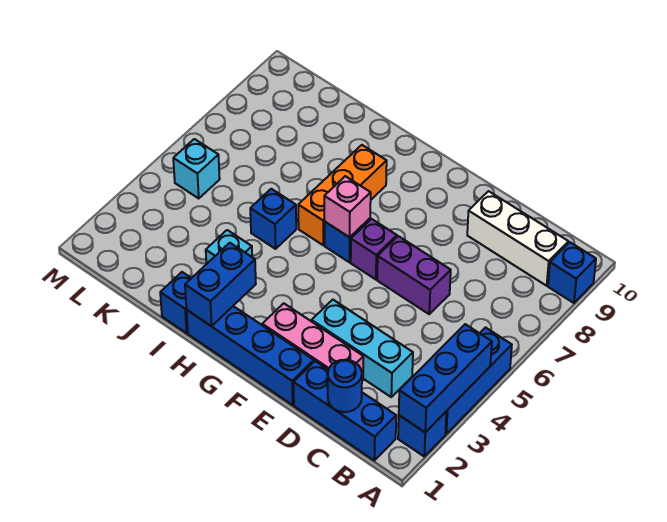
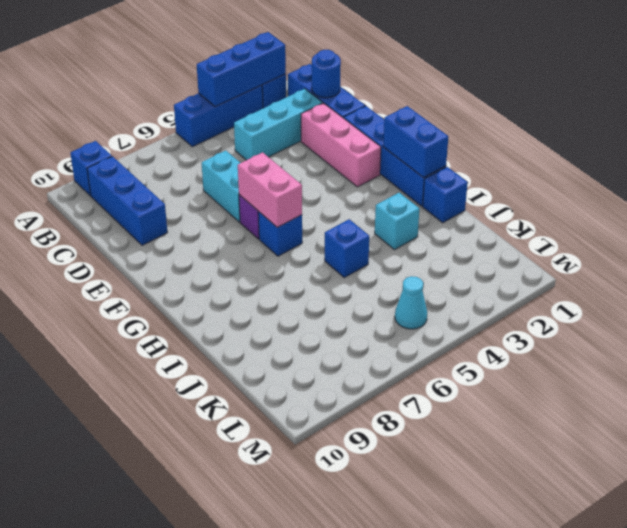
white 1x3 brick [467,191,568,286] -> blue 1x3 brick [87,156,167,245]
cyan 1x3 brick [312,300,413,397] -> cyan 1x3 brick turned to [234,89,323,160]
purple 1x2 brick [377,236,451,314] -> cyan 1x2 brick [202,151,240,222]
pink 1x1 brick [324,176,371,237] -> pink 1x2 brick [238,152,302,227]
blue 1x2 brick [185,243,256,326] -> blue 1x2 brick turned to [383,106,448,178]
orange 1x3 brick [298,145,387,245] -> none
cyan 1x1 brick [173,139,220,198] -> cyan 1x1 cone [395,276,427,329]

